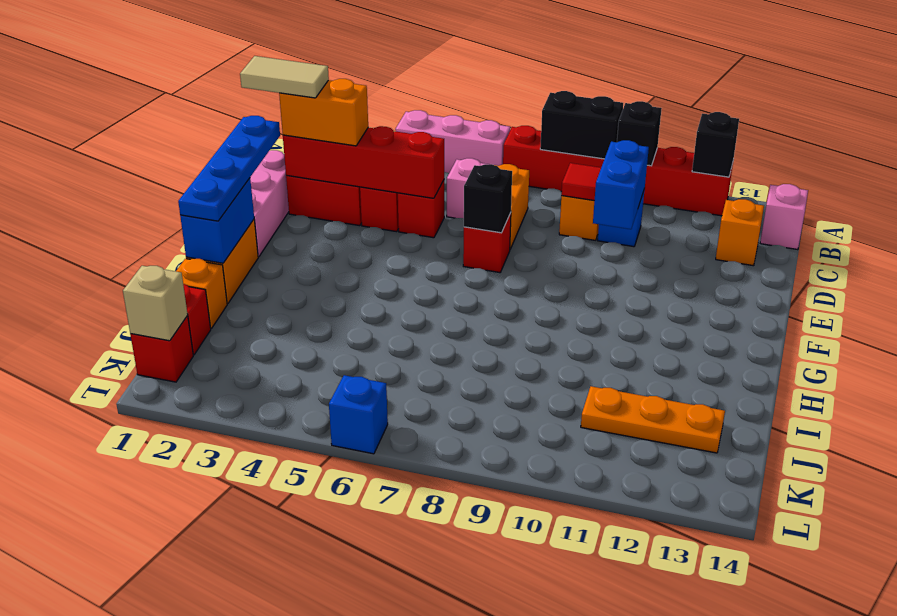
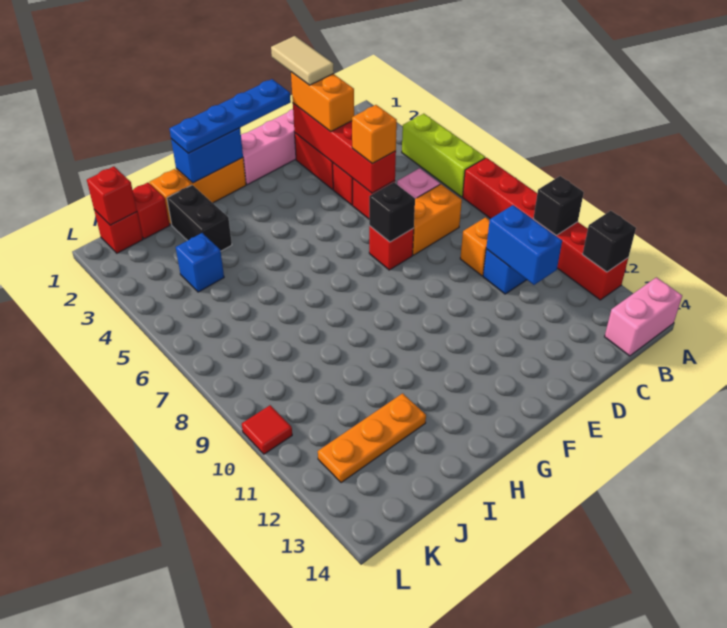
pink 1x3 brick [395,110,510,173] -> lime 1x3 brick [402,114,485,197]
black 1x2 brick [540,91,623,159] -> black 1x2 brick moved to [167,185,232,251]
pink 1x1 brick [760,184,808,250] -> pink 1x2 brick [605,277,682,356]
red 1x1 tile [561,163,601,201] -> red 1x1 tile moved to [242,405,292,454]
blue 1x2 brick [593,140,649,229] -> blue 1x2 brick turned to [486,205,562,285]
orange 1x1 brick [716,199,764,266] -> orange 1x1 brick moved to [352,105,397,163]
orange 1x3 plate [581,386,725,453] -> orange 1x3 plate turned to [318,393,426,483]
tan 1x1 brick [123,266,188,341] -> red 1x1 brick [87,166,137,225]
blue 1x1 brick [329,375,388,454] -> blue 1x1 brick moved to [176,233,224,292]

